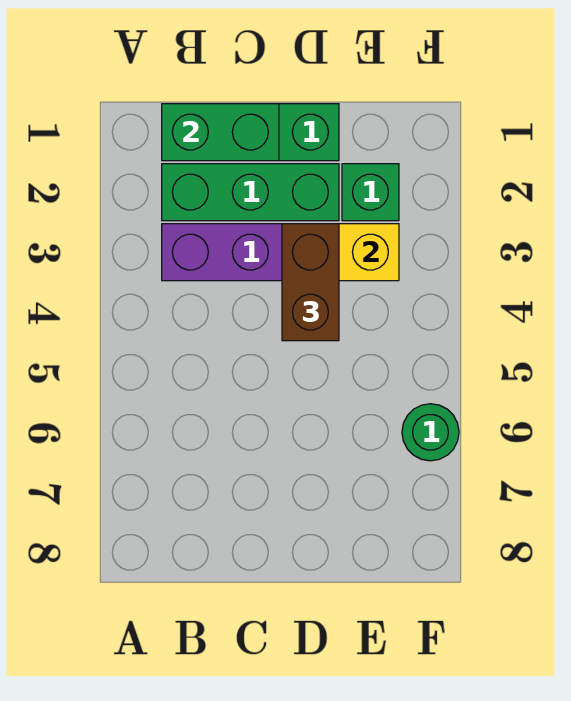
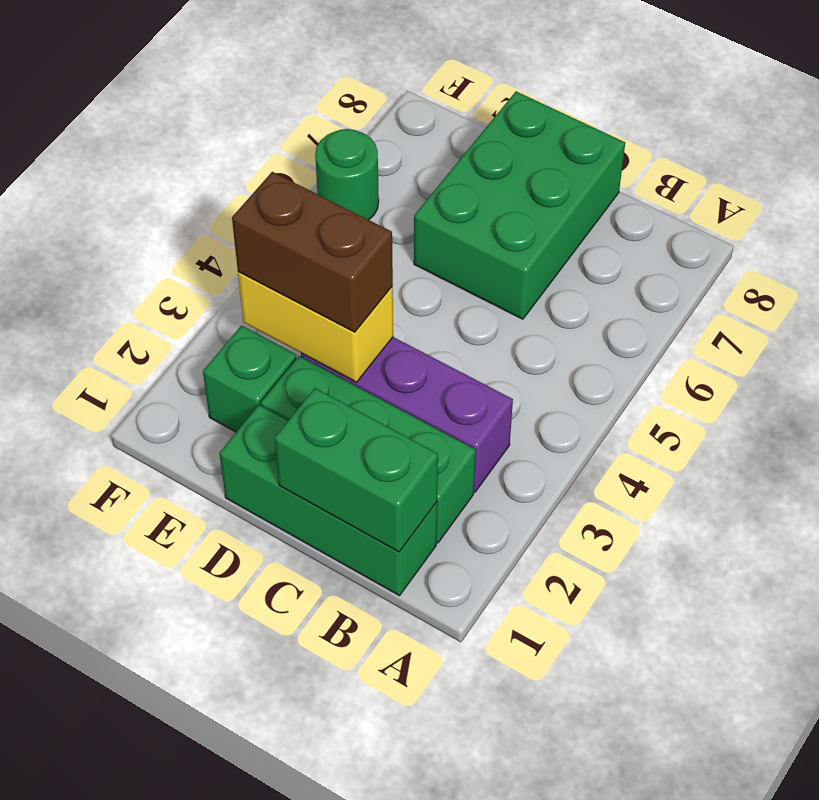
none -> green 2x3 brick [414,91,625,319]
brown 1x2 brick [282,224,339,341] -> brown 1x2 brick turned to [232,172,393,332]

